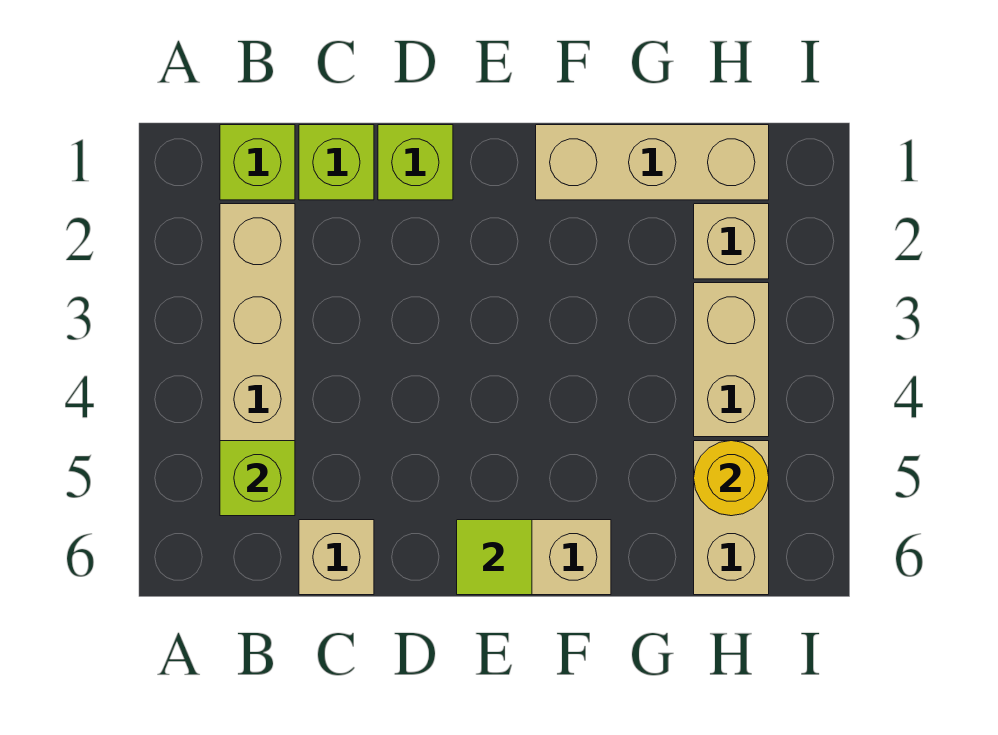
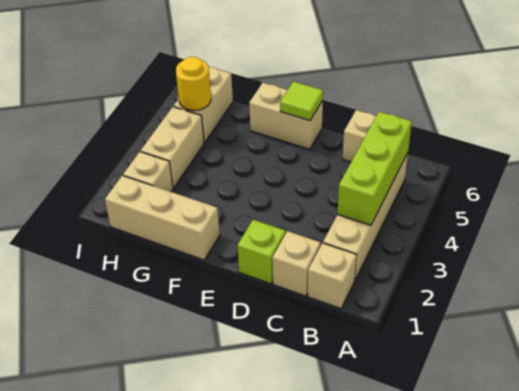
lime 1x1 brick [220,125,295,200] -> tan 1x1 brick [308,243,357,309]
lime 1x1 brick [220,441,295,516] -> lime 1x3 brick [337,112,412,225]
lime 1x1 brick [299,125,374,200] -> tan 1x1 brick [272,231,321,296]

